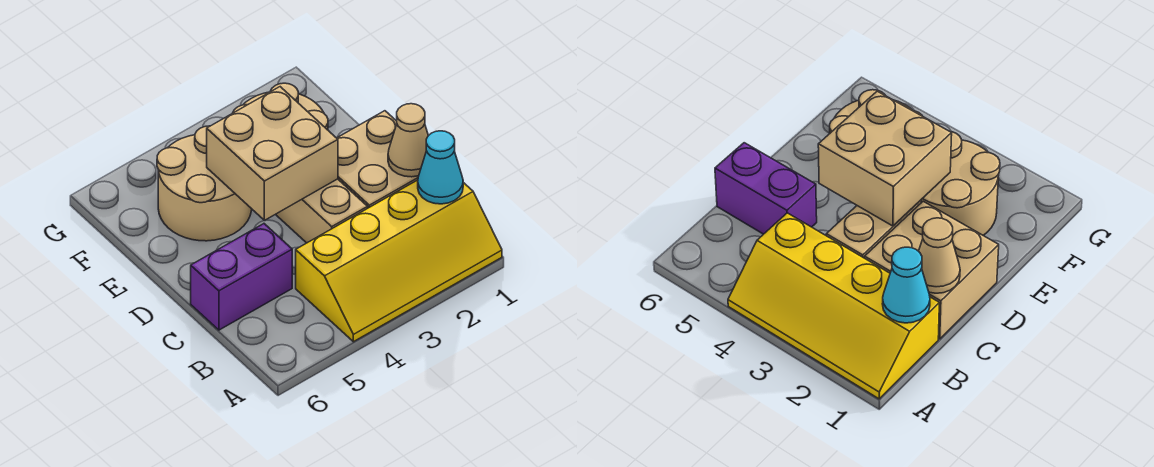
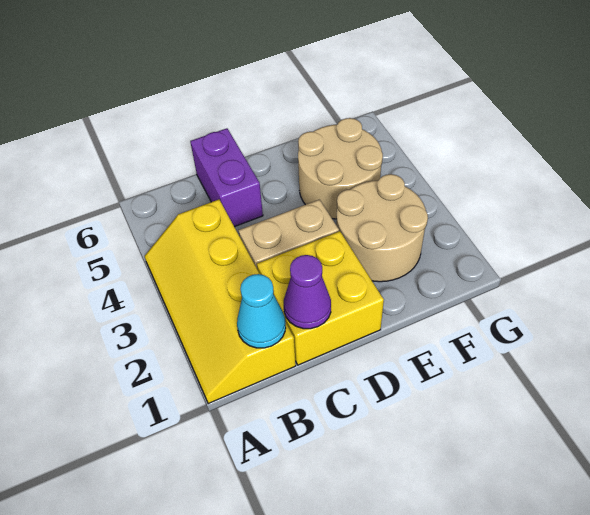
tan 2x2 brick [337,111,419,208] -> yellow 2x2 brick [257,231,384,365]
tan 1x1 cone [388,104,428,177] -> purple 1x1 cone [284,255,331,329]
tan 2x2 brick [207,87,338,221] -> none

